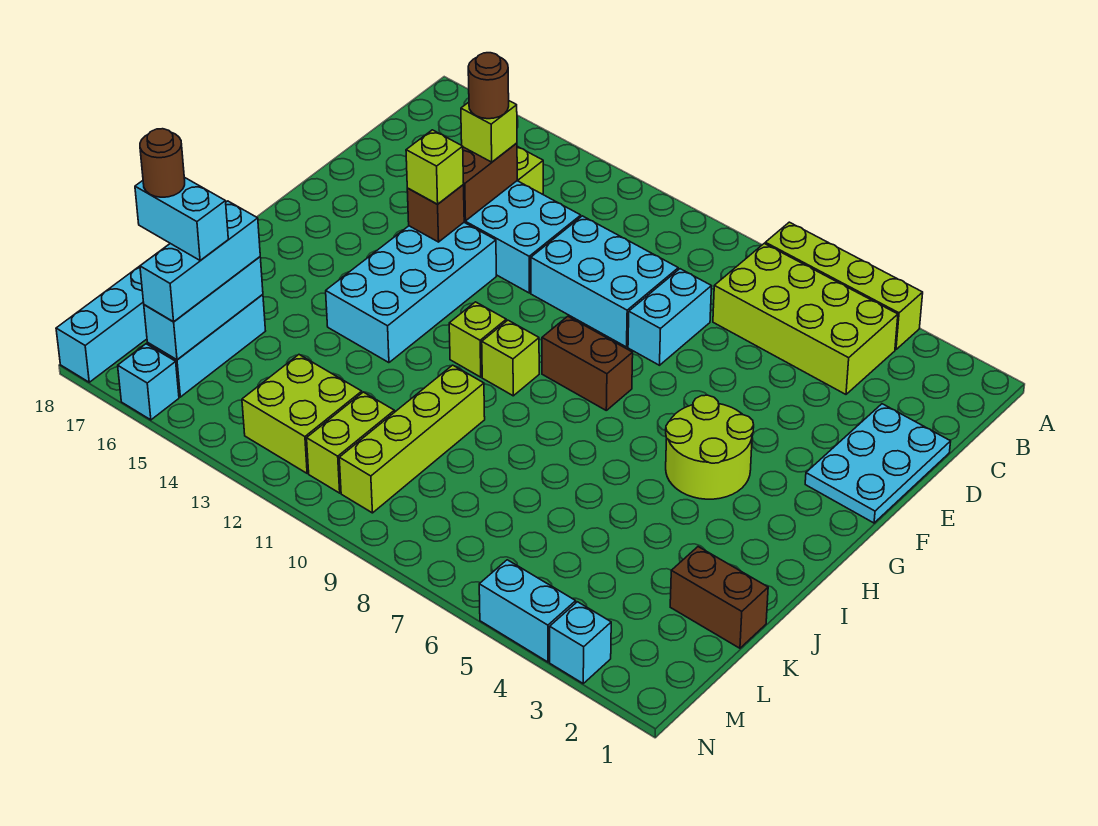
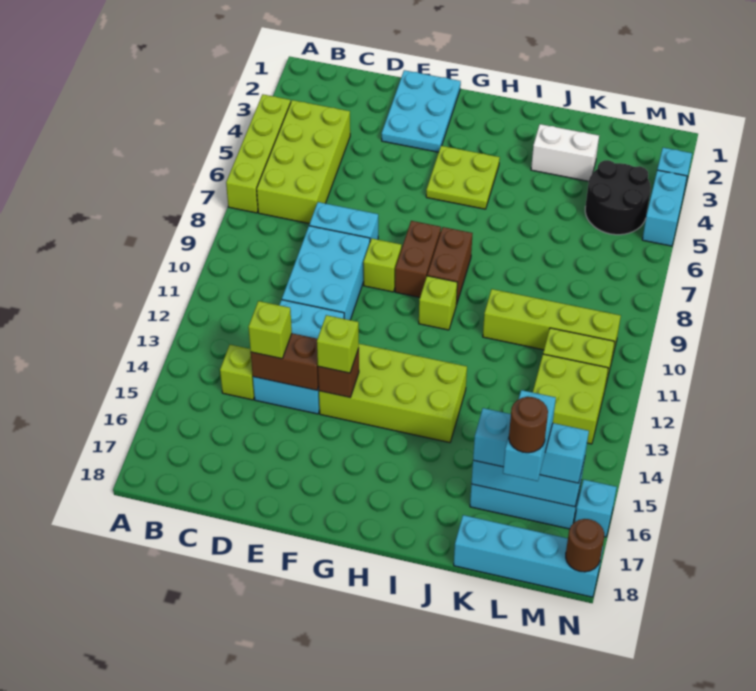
cyan 2x3 plate [805,404,951,523] -> cyan 2x3 plate turned to [382,70,461,152]
brown 1x1 round brick [468,53,509,119] -> brown 1x1 round brick moved to [566,519,604,572]
cyan 2x4 brick [326,223,496,363] -> lime 2x4 brick [319,344,467,443]
lime 2x2 round brick [666,395,754,499] -> lime 2x2 plate [426,146,500,209]
lime 1x1 brick [449,302,506,377] -> lime 1x1 brick moved to [363,239,402,292]
none -> white 1x2 brick [531,124,599,181]
brown 1x2 brick [670,547,768,648] -> brown 1x2 brick moved to [427,227,473,305]
none -> black 2x2 round brick [585,160,651,235]

